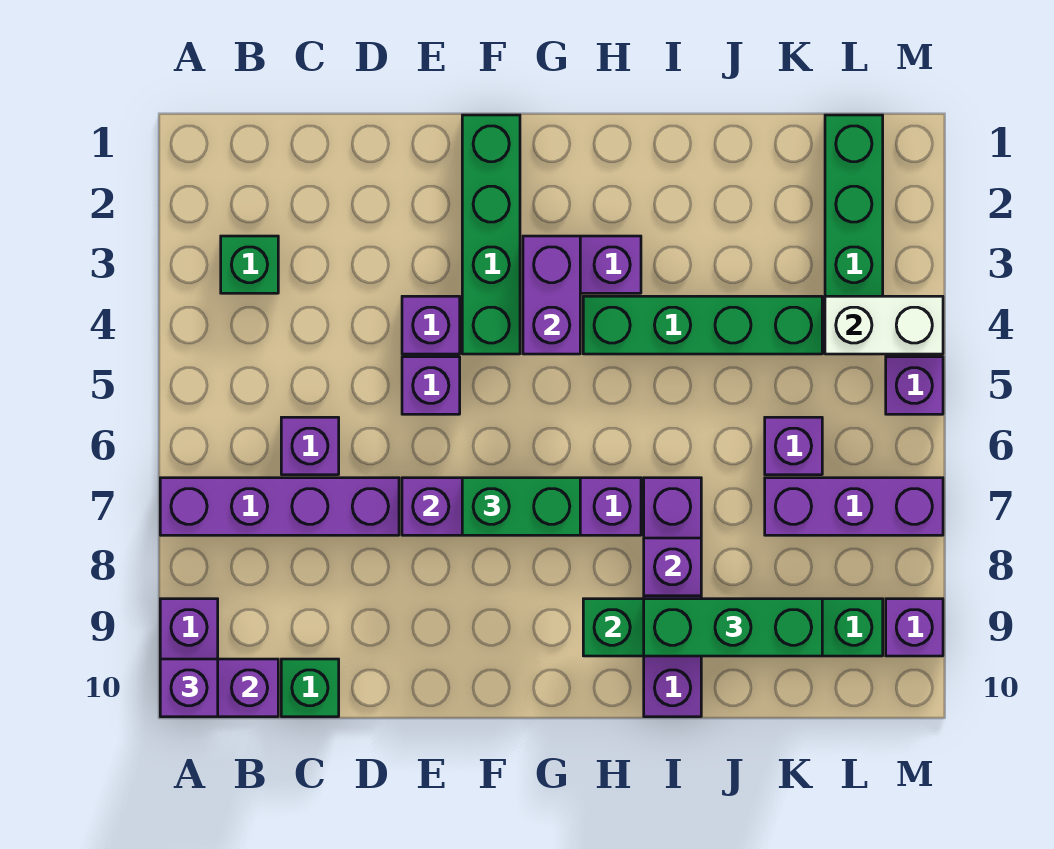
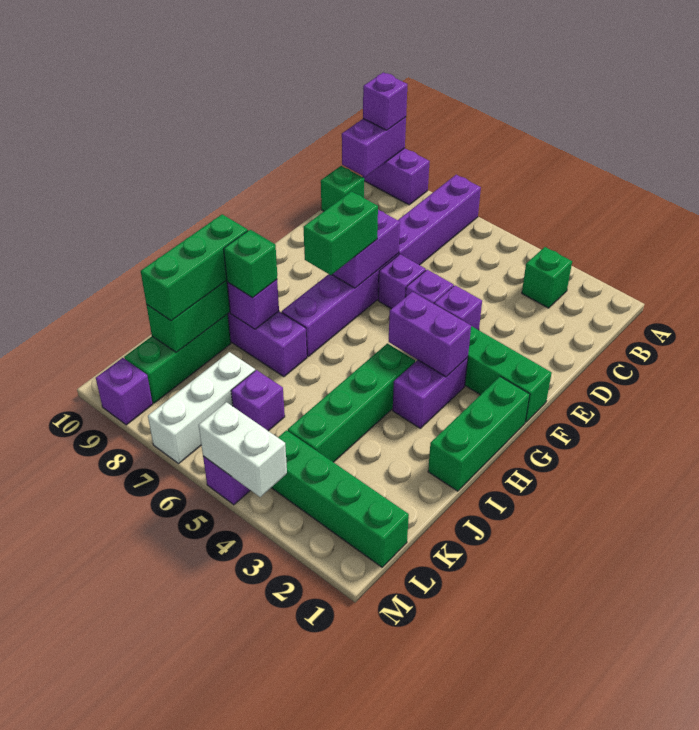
purple 1x1 brick [281,417,339,475] -> purple 1x1 brick moved to [378,254,426,309]
none -> green 1x3 brick [428,377,530,491]
none -> green 1x1 brick [224,230,277,298]
purple 1x3 brick [765,478,943,535] -> white 1x3 brick [148,352,255,464]
white 1x2 brick [825,296,943,354] -> white 1x2 brick turned to [199,402,287,497]

